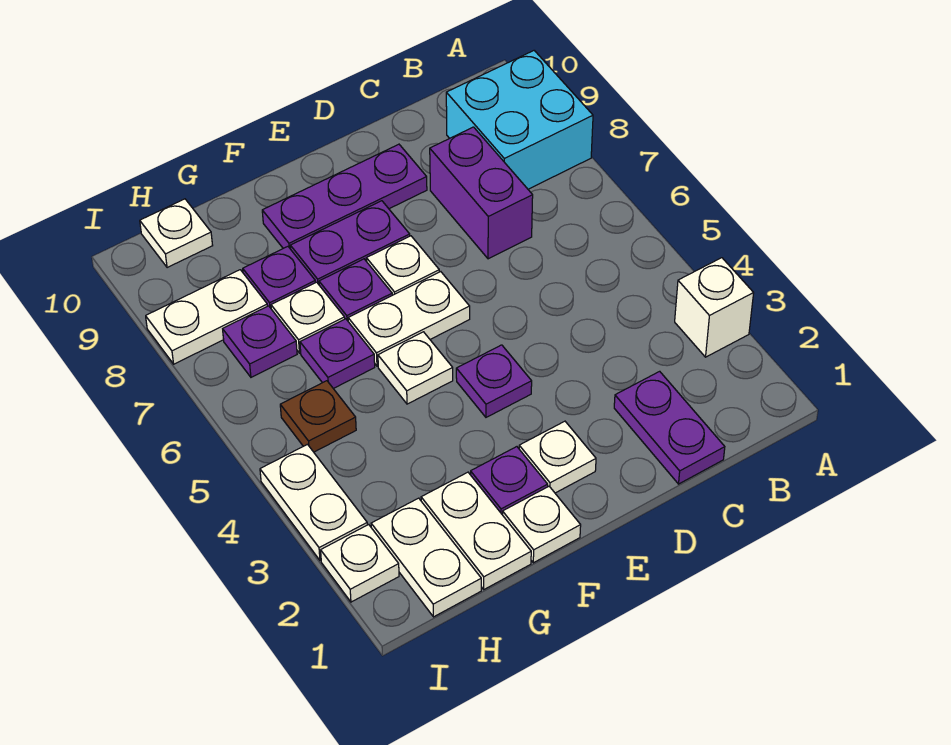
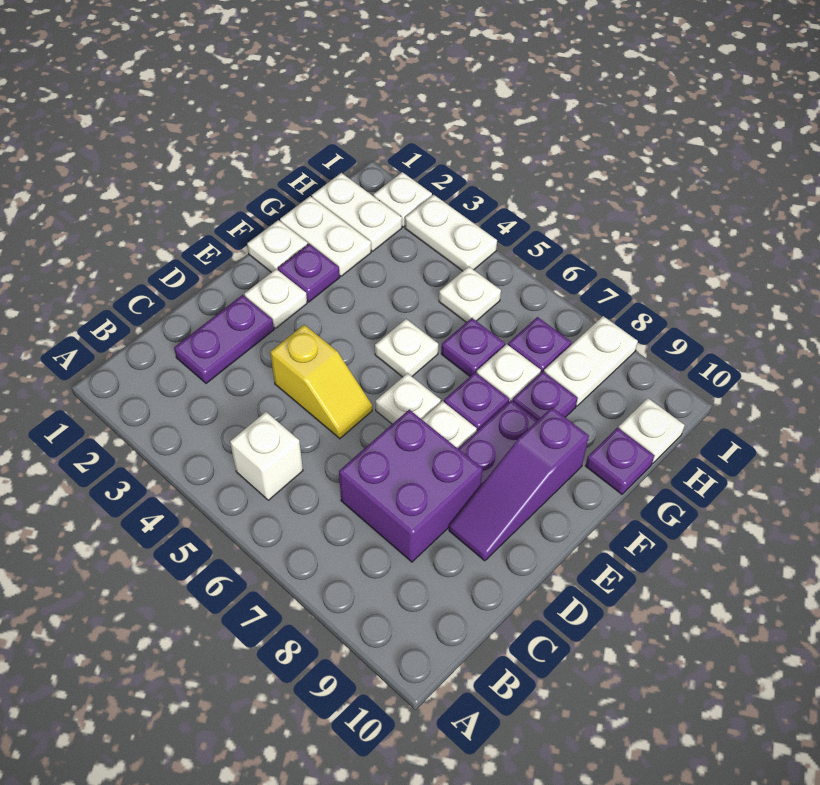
white 1x1 brick [675,258,754,357] -> white 1x1 brick moved to [230,412,303,500]
cyan 2x2 brick [446,51,593,189] -> none
purple 1x2 plate [614,371,725,484] -> purple 1x2 plate turned to [174,295,274,383]
purple 1x2 brick [430,127,533,259] -> purple 2x2 brick [339,410,482,562]
none -> yellow 1x2 slope [270,325,372,439]
purple 1x3 plate [262,144,427,249] -> purple 1x3 slope [449,408,589,561]
purple 1x1 plate [456,345,532,417] -> purple 1x1 plate moved to [586,428,654,494]
white 1x2 plate [348,272,470,366] -> white 1x1 plate [375,373,441,424]
brown 1x1 plate [280,381,356,452] -> white 1x1 plate [439,266,501,322]

